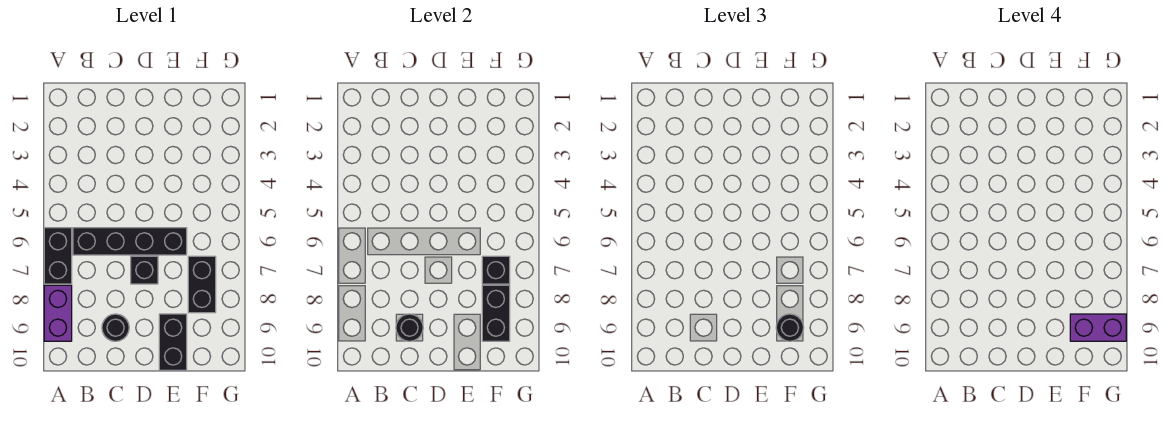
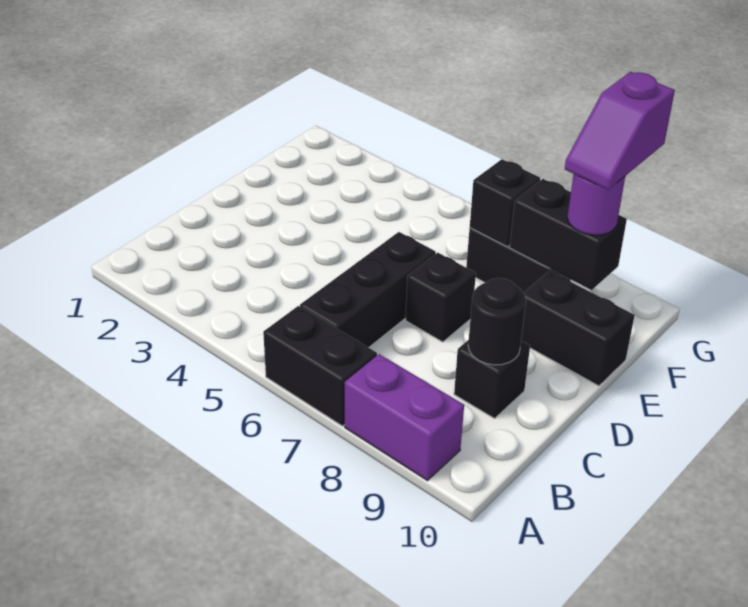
black 1x4 brick [73,228,187,255] -> black 1x3 brick [300,232,436,348]
black 1x1 round brick [102,314,129,341] -> black 1x1 brick [454,340,530,418]
black 1x1 round brick [776,314,804,341] -> purple 1x1 round brick [567,174,625,235]
purple 1x2 brick [1070,314,1126,341] -> purple 1x2 slope [565,72,675,190]

